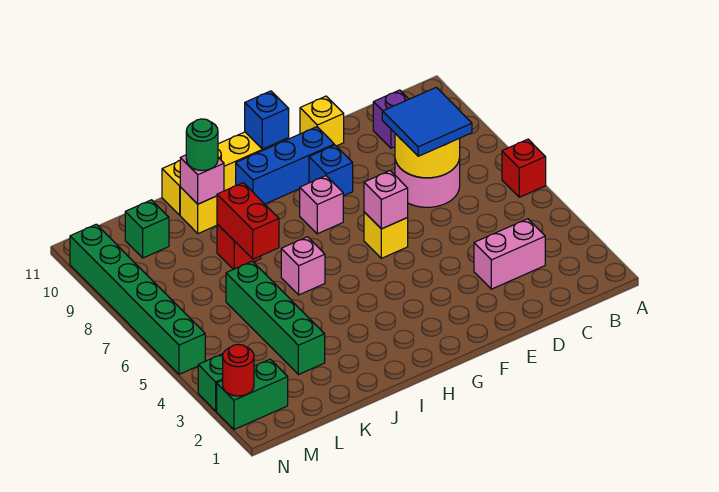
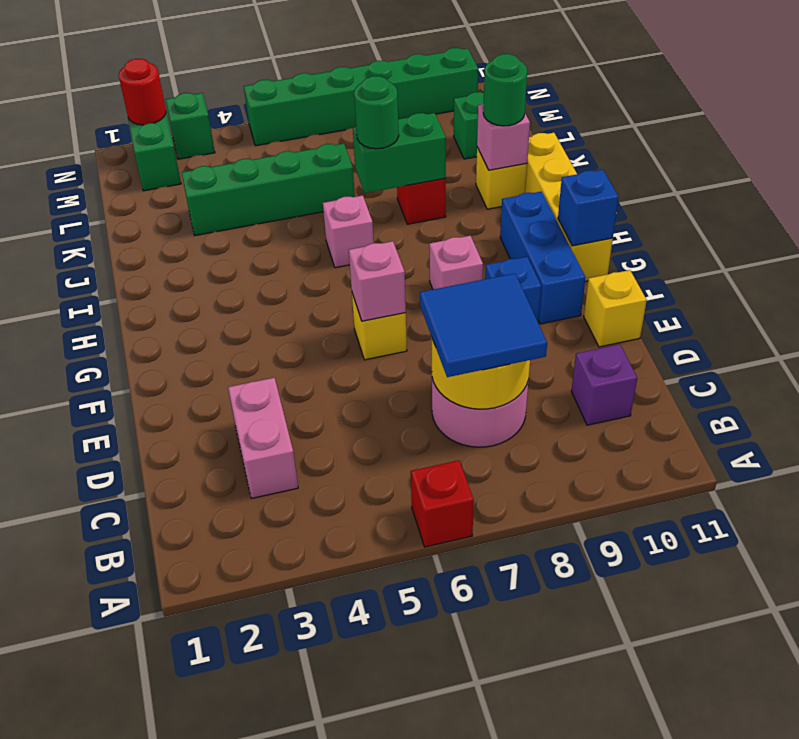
red 1x2 brick [217,183,279,259] -> green 1x2 brick [353,113,446,193]
none -> green 1x1 round brick [354,76,399,149]

